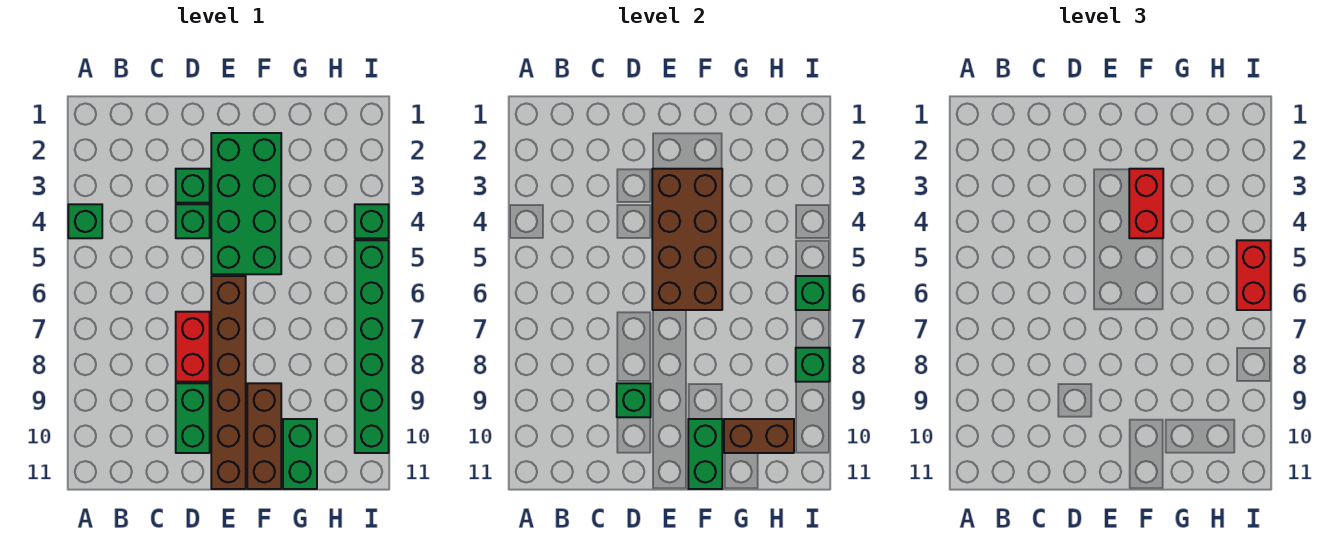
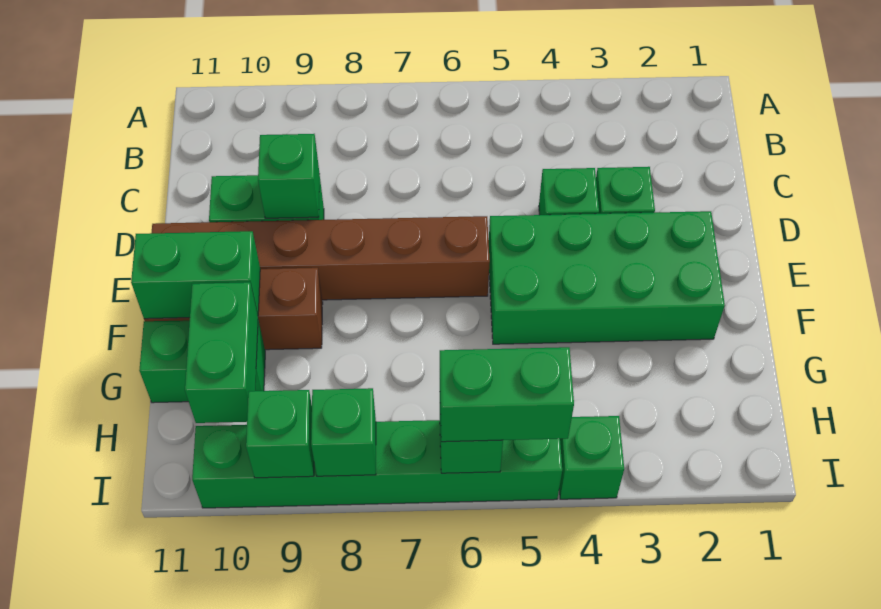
green 1x1 brick [68,204,102,238] -> green 1x1 brick moved to [246,390,314,478]
red 1x2 brick [176,312,210,382] -> none
brown 2x4 brick [652,169,722,310] -> none
red 1x2 brick [1129,169,1163,238] -> none
brown 1x2 brick [724,419,794,453] -> green 1x2 brick [185,282,258,423]
red 1x2 brick [1237,240,1271,310] -> green 1x2 brick [440,347,574,442]

